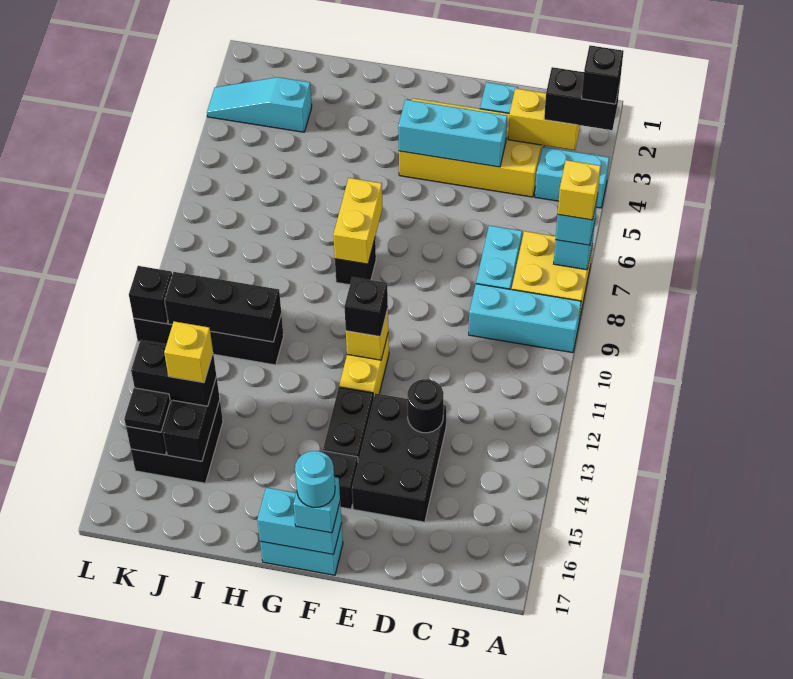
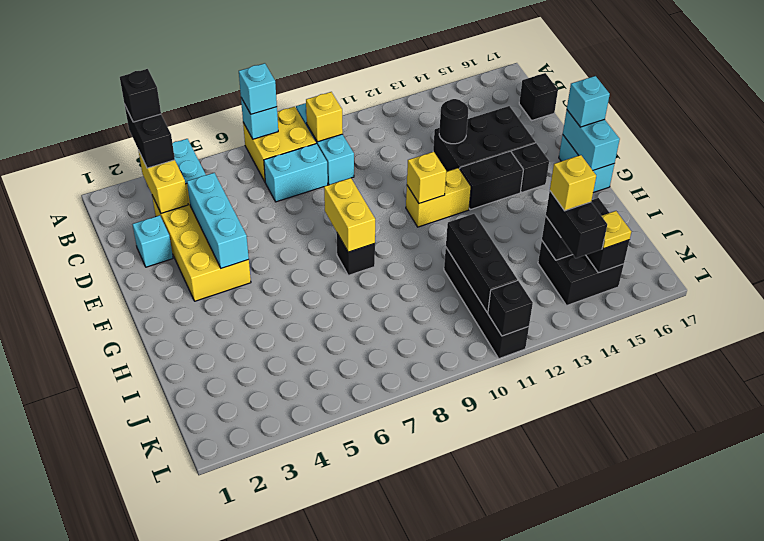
yellow 1x1 brick [558,160,601,220] -> yellow 1x1 brick moved to [306,92,343,142]
black 1x1 brick [345,277,388,337] -> black 1x1 brick moved to [519,73,558,120]
cyan 1x1 round brick [295,451,335,507] -> none
yellow 1x2 brick [333,178,383,264] -> yellow 1x2 brick turned to [324,178,375,252]
cyan 1x3 slope [207,77,312,132] -> none
black 1x1 plate [124,388,170,432] -> yellow 1x1 plate [602,211,631,249]

